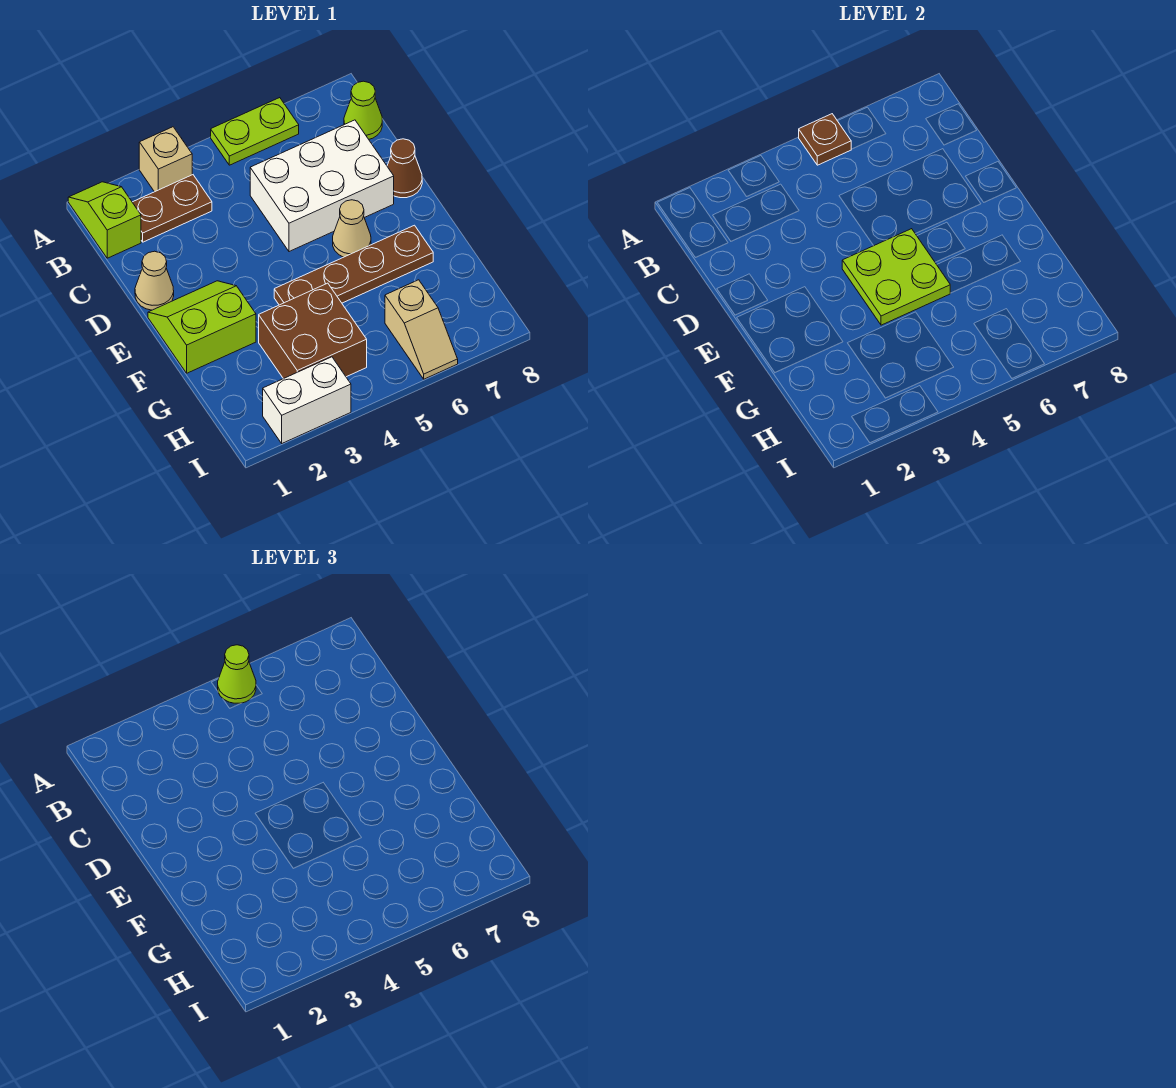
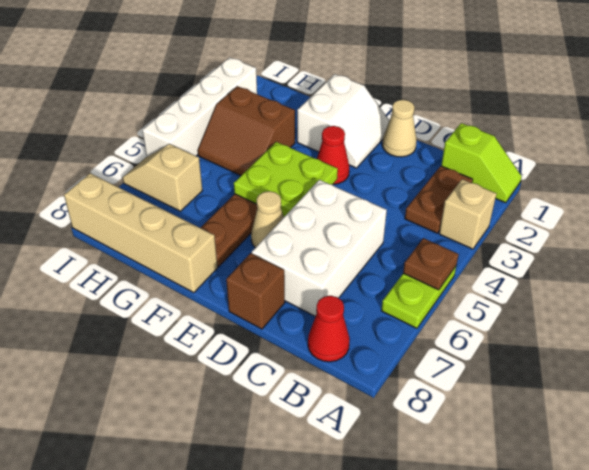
lime 1x1 cone [218,645,256,704] -> none
lime 1x1 cone [344,81,382,139] -> red 1x1 cone [308,296,350,362]
brown 1x1 cone [387,139,422,198] -> brown 1x1 brick [226,253,285,329]
lime 2x2 slope [148,281,256,373] -> white 2x2 slope [297,74,389,168]
none -> red 1x1 cone [317,126,349,184]
none -> tan 1x4 brick [64,173,218,293]
brown 2x2 brick [259,283,367,379] -> brown 2x2 slope [198,86,295,175]
white 1x2 brick [263,357,351,443] -> white 1x4 brick [142,57,257,157]

